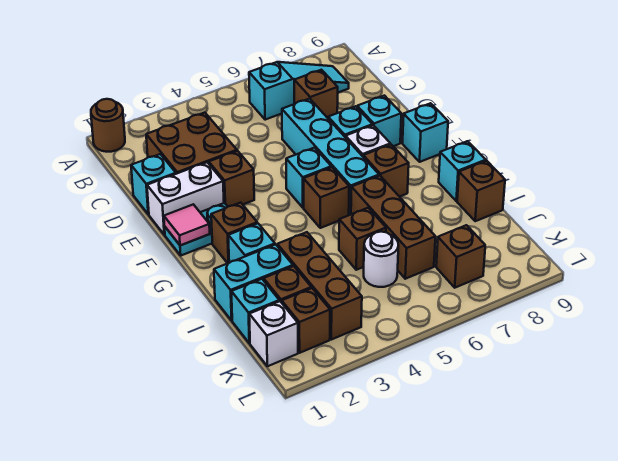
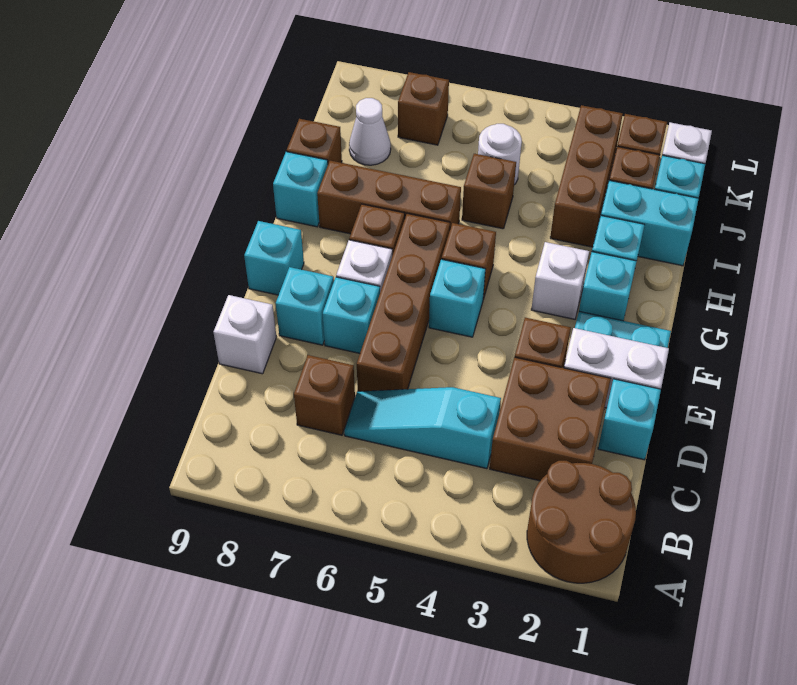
brown 1x1 round brick [91,99,125,152] -> brown 2x2 round brick [527,461,636,583]
cyan 1x3 slope [249,62,349,120] -> cyan 1x3 slope moved to [344,387,501,469]
cyan 1x4 brick [282,99,379,215] -> brown 1x4 brick [357,214,450,391]
none -> white 1x1 brick [213,295,276,374]
pink 1x1 tile [164,204,210,246] -> none
brown 1x1 brick [211,203,257,263] -> cyan 1x1 brick [579,252,637,321]
none -> white 1x1 brick [531,242,589,319]
brown 1x3 brick [351,176,436,279] -> brown 1x3 brick turned to [317,161,461,234]
none -> white 1x1 cone [349,98,391,165]

